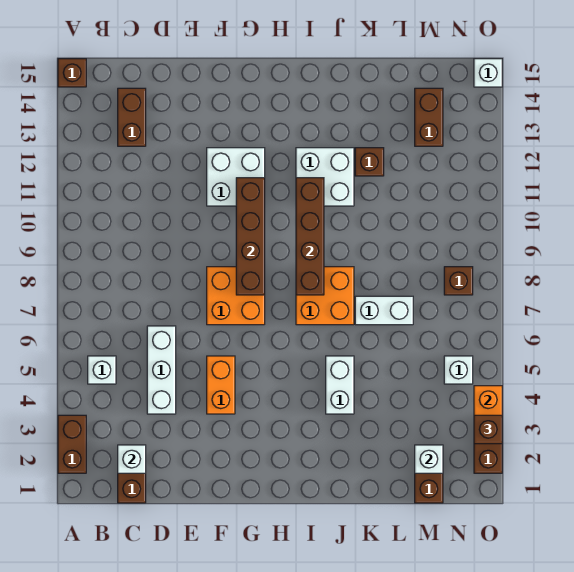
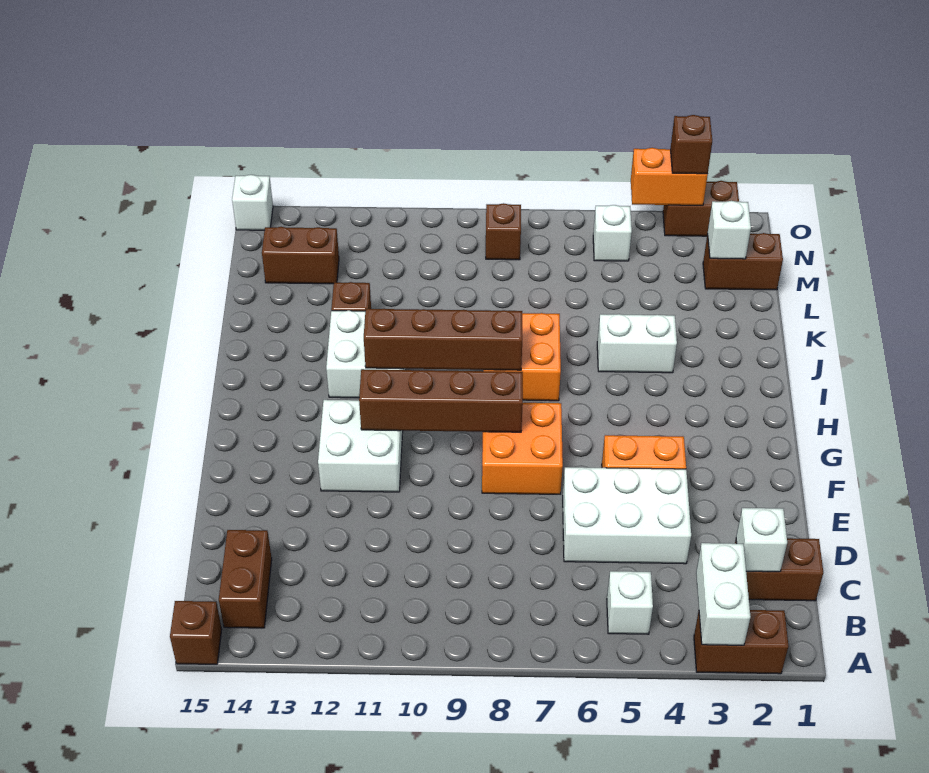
brown 1x2 brick [118,88,146,146] -> brown 1x2 brick turned to [219,530,272,628]
white 1x3 brick [147,326,176,414] -> white 2x3 brick [563,467,691,564]
white 1x2 brick [355,296,413,325] -> white 1x2 brick moved to [696,543,751,645]

